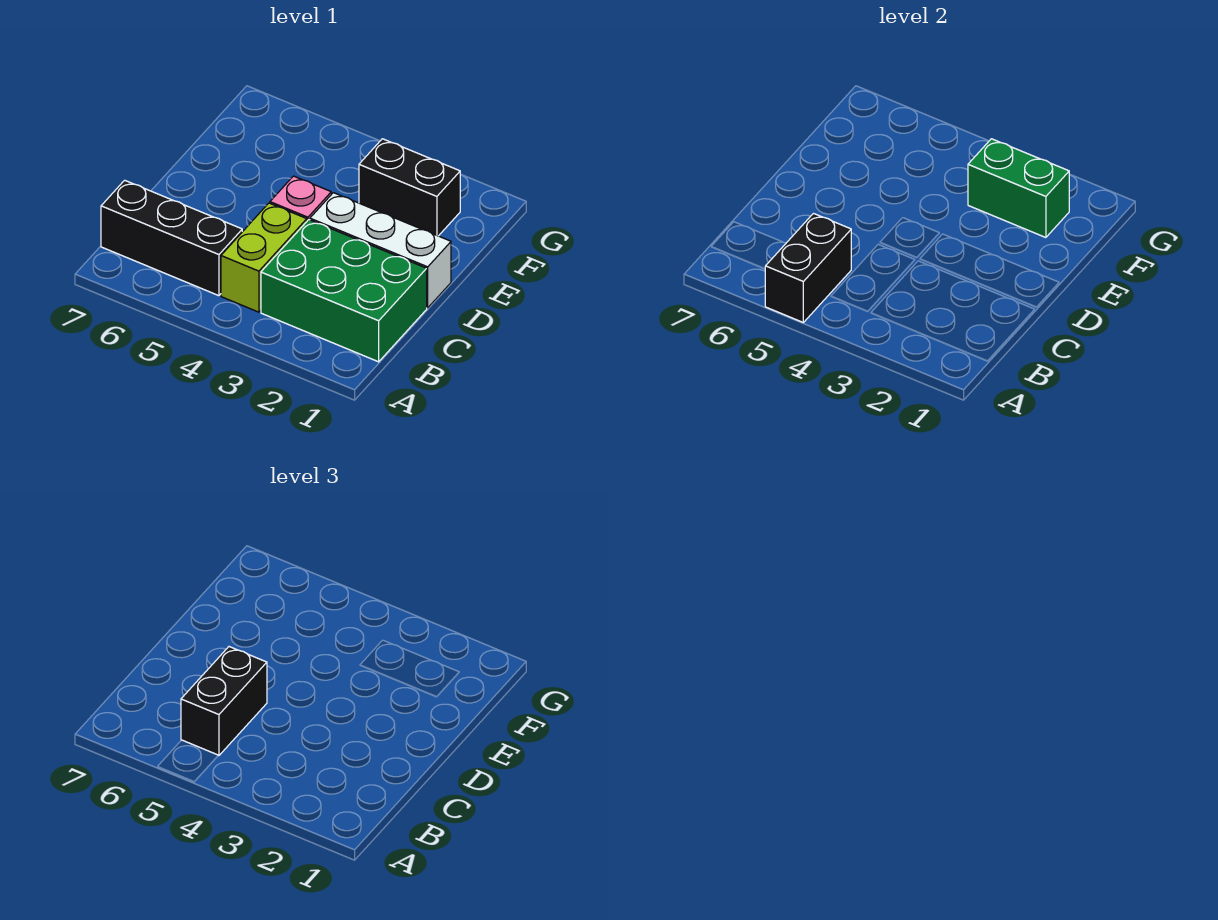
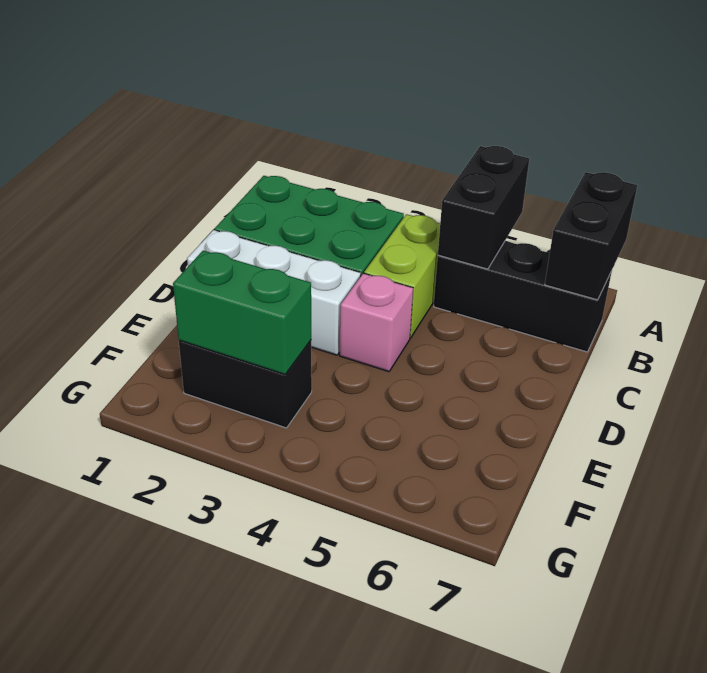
black 1x2 brick [181,647,267,756] -> black 1x2 brick moved to [545,172,637,300]

